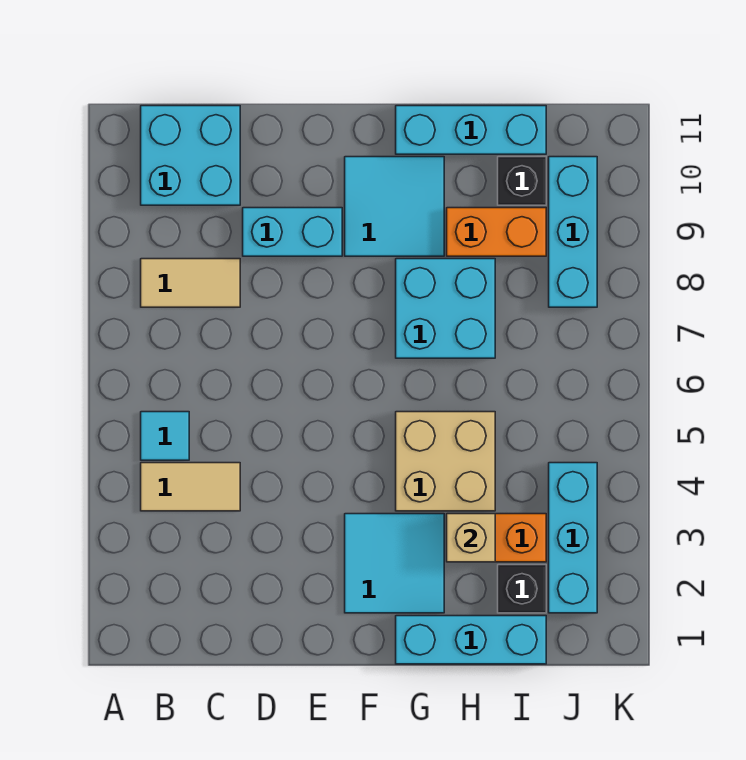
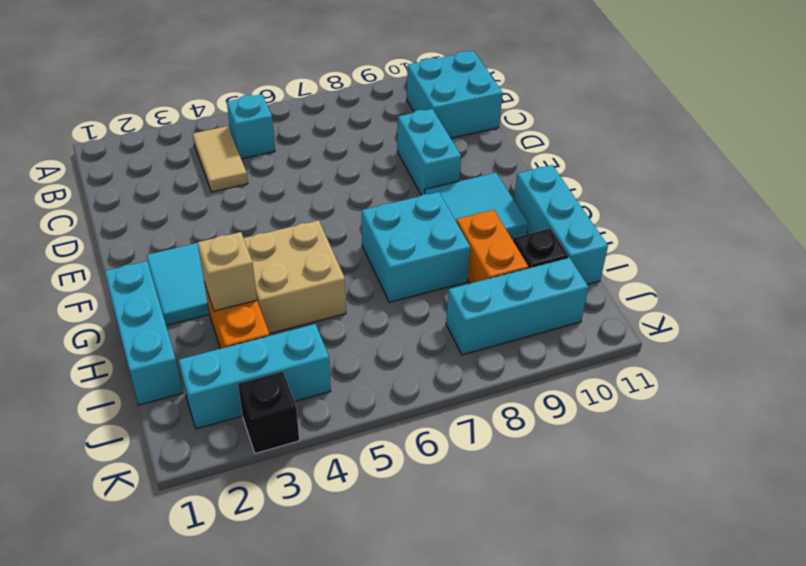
cyan 1x1 tile [141,412,189,460] -> cyan 1x1 brick [227,94,275,159]
tan 1x2 tile [141,259,240,307] -> none
black 1x1 brick [498,565,546,613] -> black 1x1 brick moved to [238,371,299,454]

